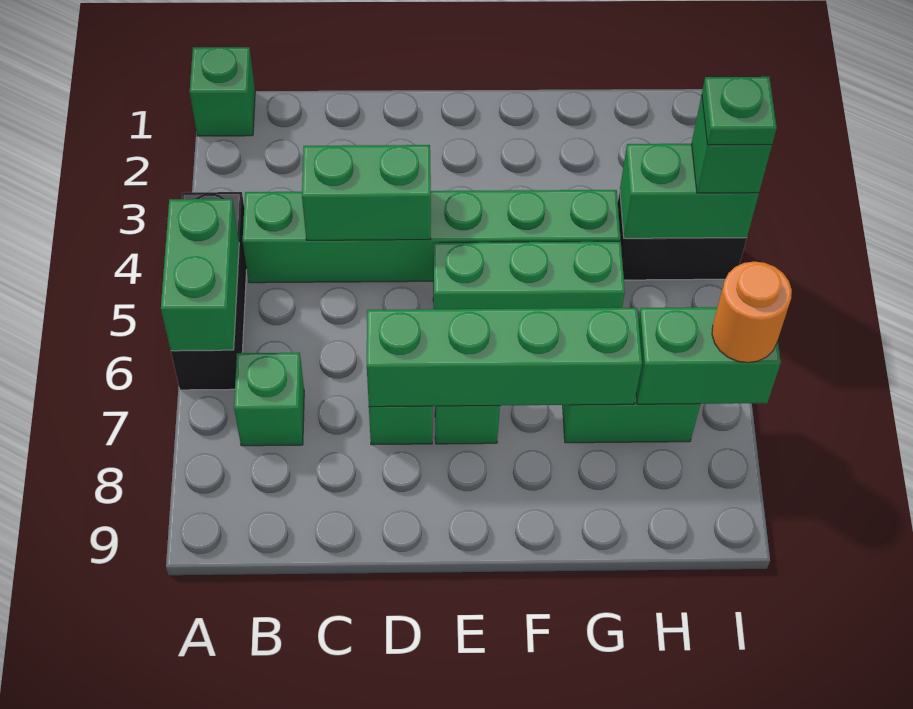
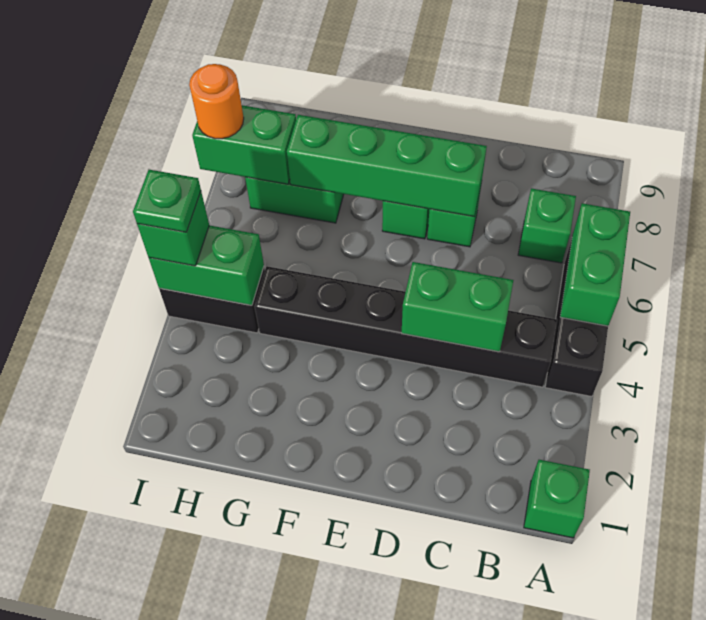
green 1x6 brick [243,190,621,283] -> black 1x6 brick [255,266,557,387]
green 1x3 brick [433,241,625,309] -> none

